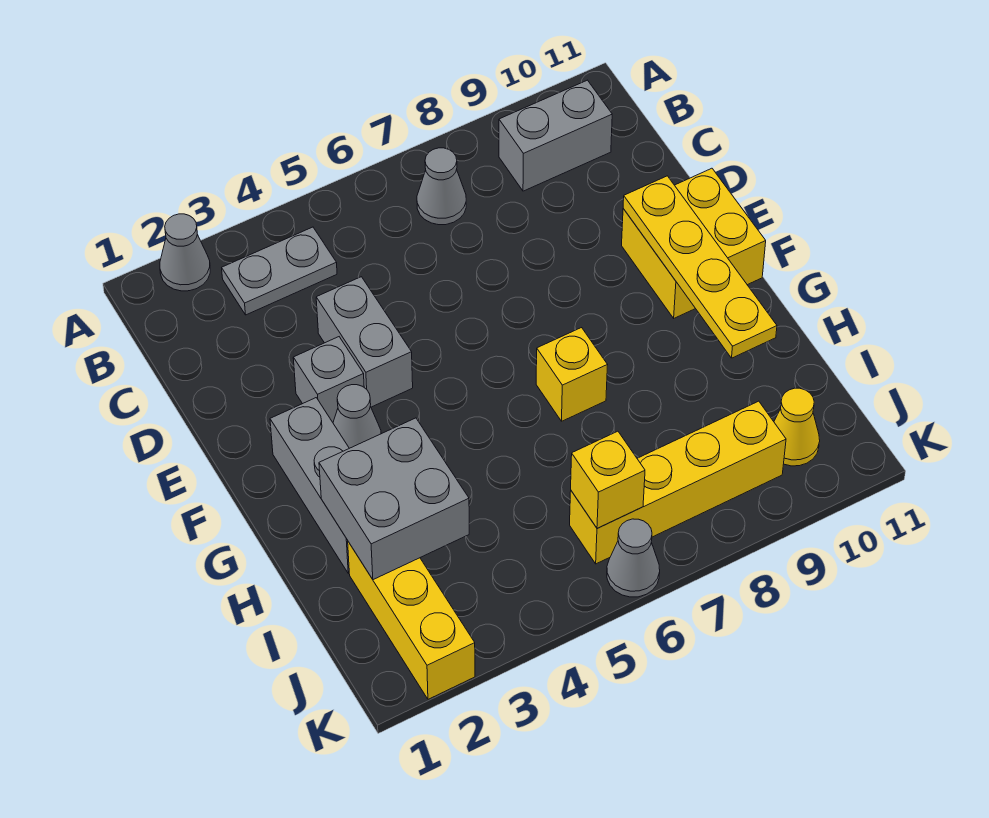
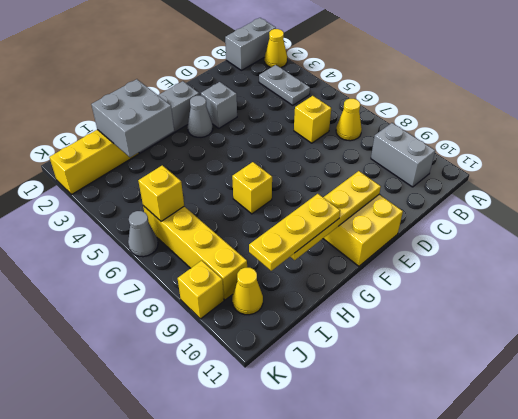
grey 1x1 cone [160,214,210,291] -> yellow 1x1 cone [265,29,287,68]
grey 1x1 cone [417,148,466,225] -> yellow 1x1 cone [336,99,362,141]
none -> yellow 1x1 brick [294,96,331,143]
grey 1x2 brick [316,277,413,407] -> grey 1x2 brick moved to [225,18,276,70]
none -> yellow 1x3 plate [249,194,340,271]
none -> yellow 1x1 brick [178,261,224,319]

